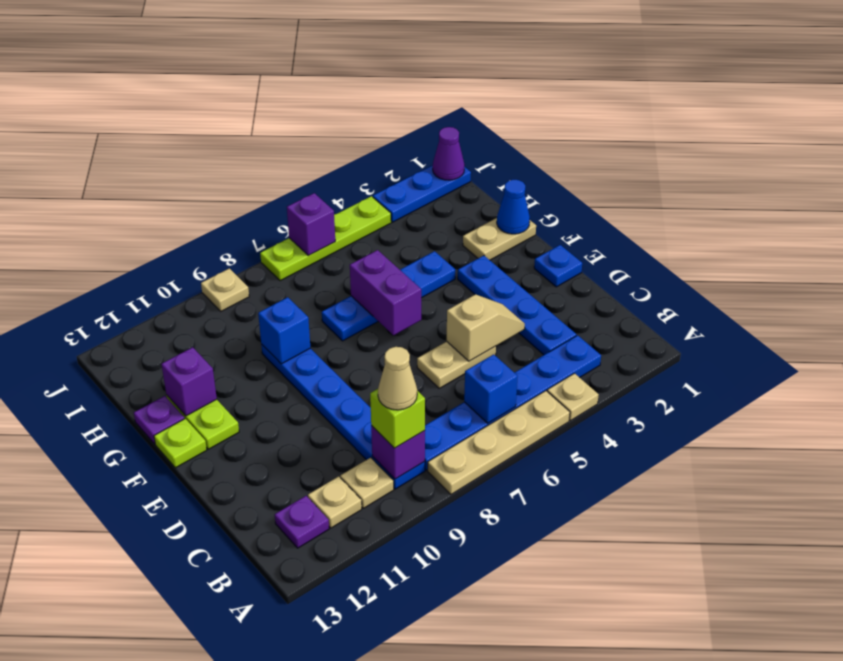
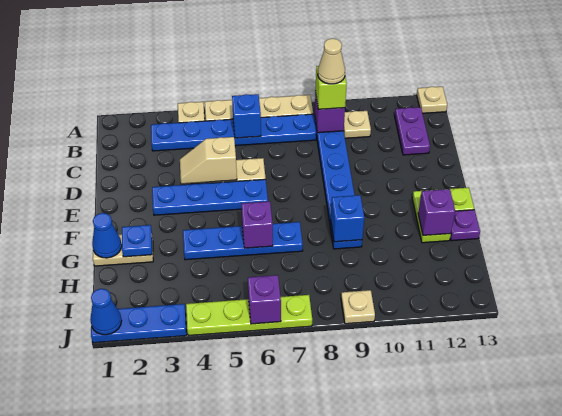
tan 1x1 plate [308,476,362,528] -> tan 1x1 plate moved to [417,87,447,113]
purple 1x1 plate [275,496,329,548] -> purple 1x2 plate [395,107,430,155]
blue 1x4 plate [458,256,576,355] -> blue 1x4 plate turned to [152,179,268,215]
blue 1x1 plate [534,245,582,287] -> blue 1x1 plate moved to [122,225,152,257]
purple 1x2 brick [350,250,421,335] -> purple 1x1 brick [241,201,273,248]
purple 1x1 cone [433,127,465,180] -> blue 1x1 cone [90,289,122,335]

